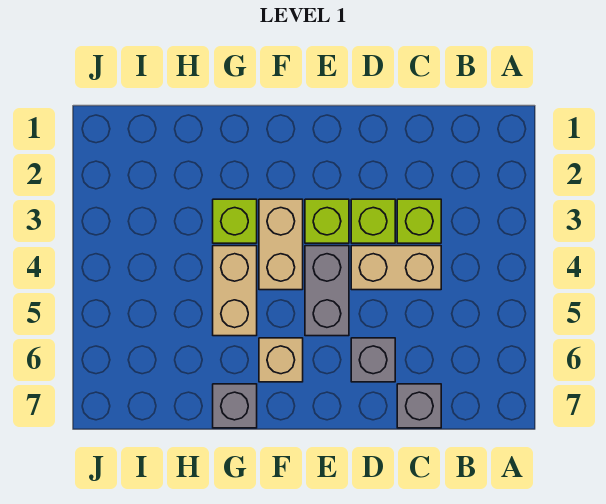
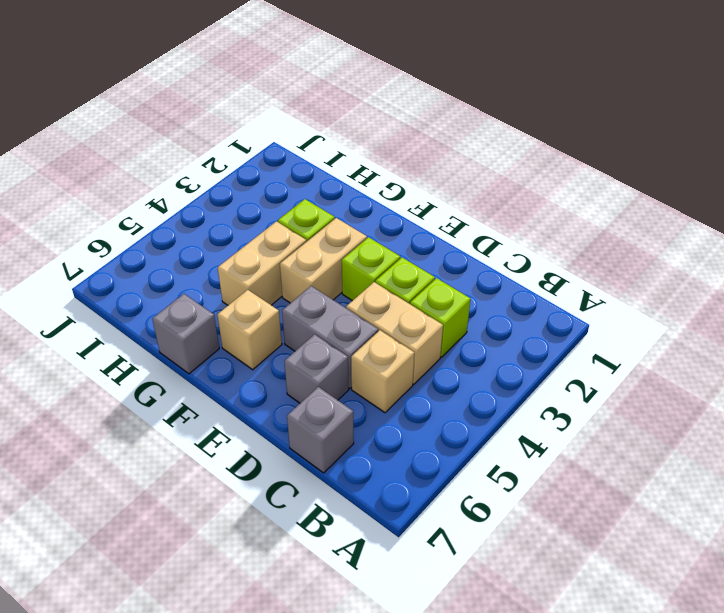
none -> tan 1x1 brick [351,330,414,413]
grey 1x2 brick [305,246,349,336] -> grey 1x2 brick turned to [282,286,378,389]

